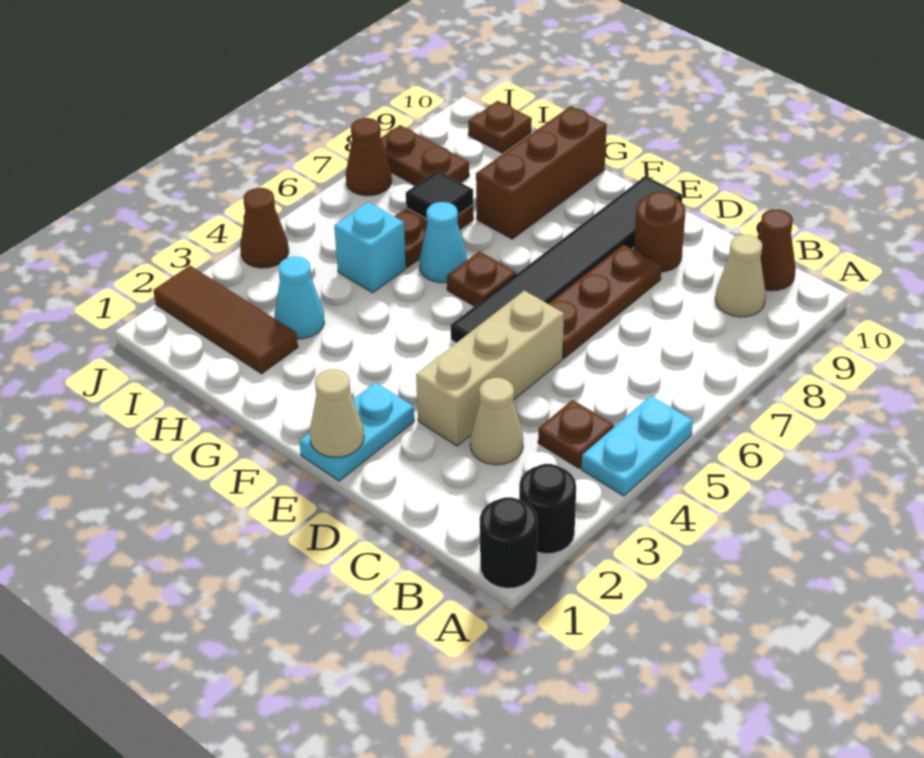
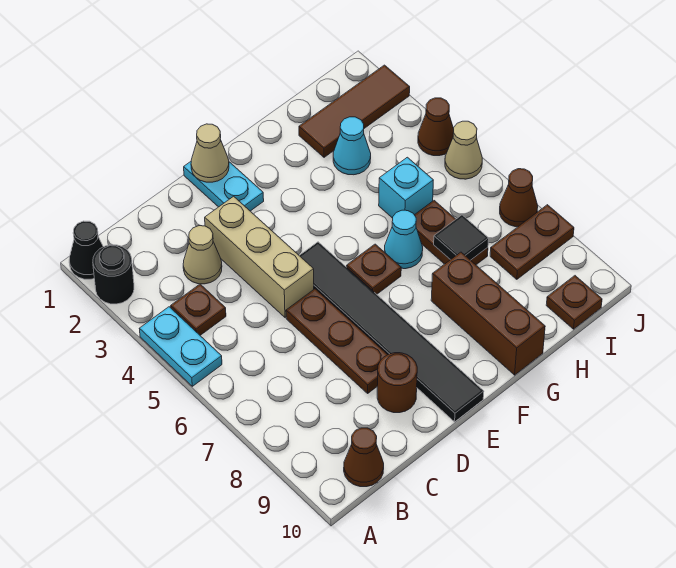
black 1x1 round brick [480,497,538,588] -> black 1x1 cone [69,221,103,279]
tan 1x1 cone [715,235,766,317] -> tan 1x1 cone moved to [445,121,482,179]

